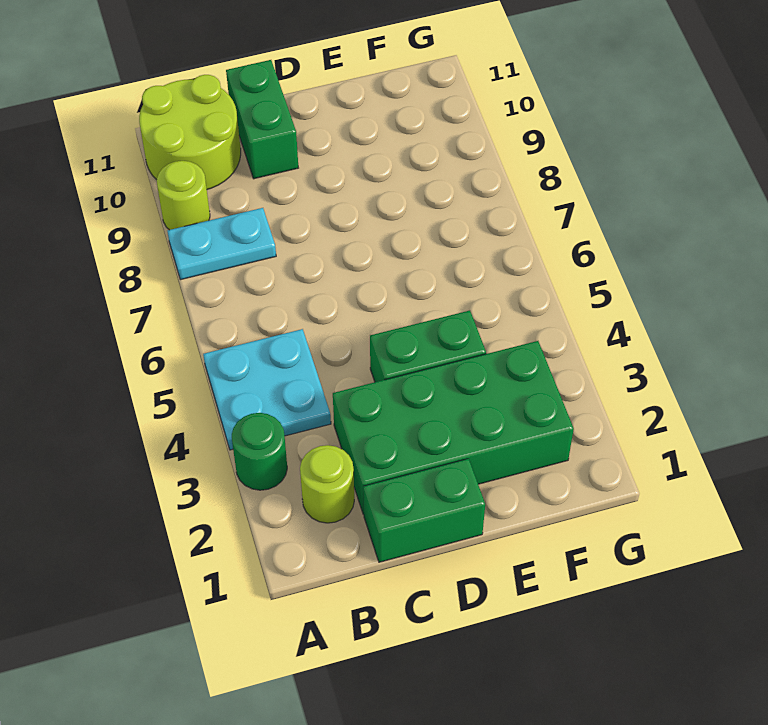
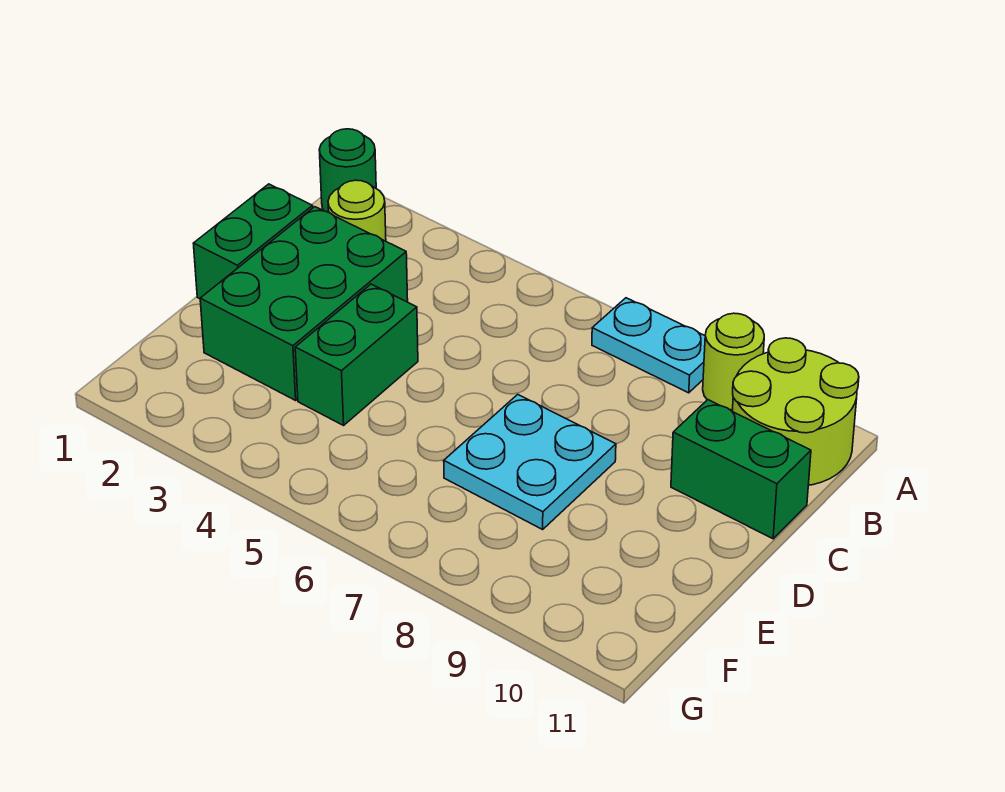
green 1x1 round brick [232,413,287,490] -> green 1x1 round brick moved to [319,129,376,212]
cyan 2x2 plate [203,329,331,450] -> cyan 2x2 plate moved to [444,395,616,529]
cyan 1x2 plate [168,208,276,280] -> cyan 1x2 plate turned to [592,298,705,393]
green 2x4 brick [333,341,574,515] -> green 2x3 brick [200,207,408,400]

